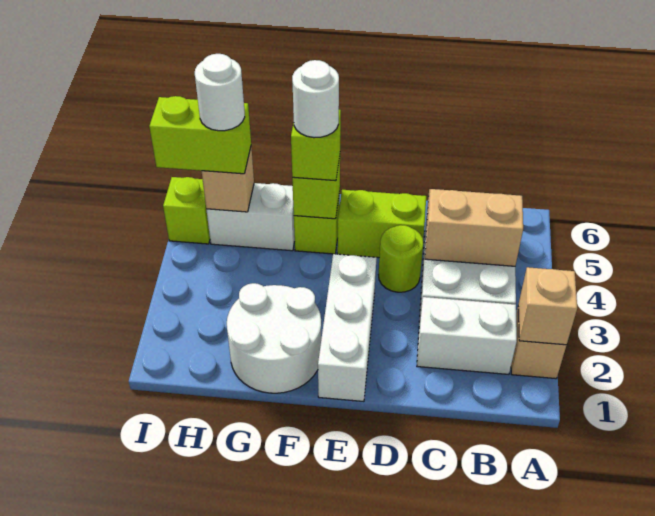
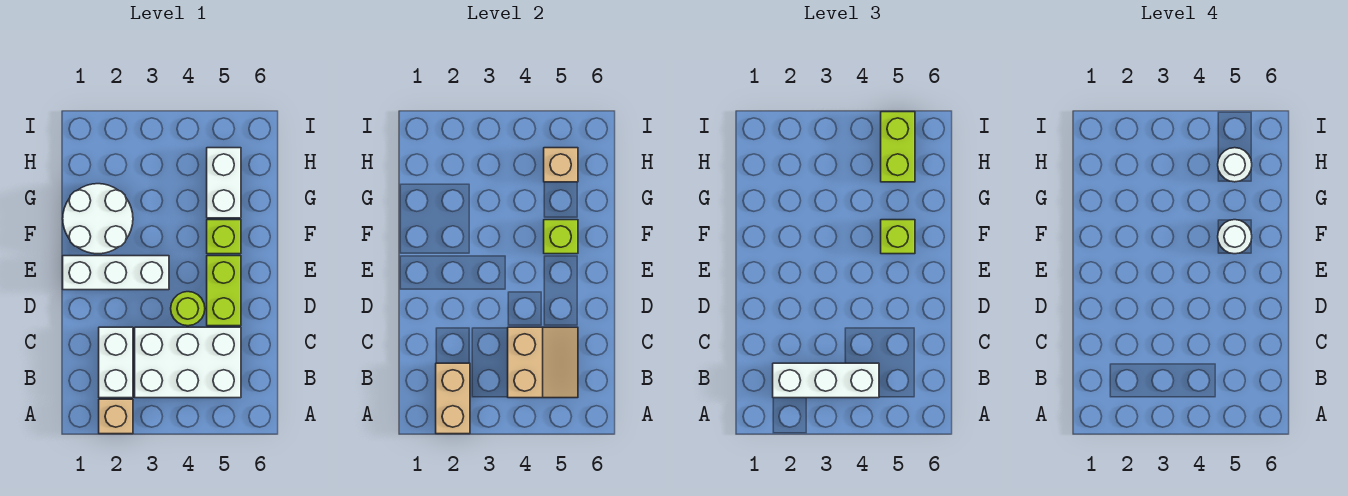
tan 1x1 brick [518,267,577,345] -> tan 1x2 brick [436,363,470,434]
none -> white 1x3 brick [773,363,879,398]
lime 1x1 brick [163,177,210,244] -> none

